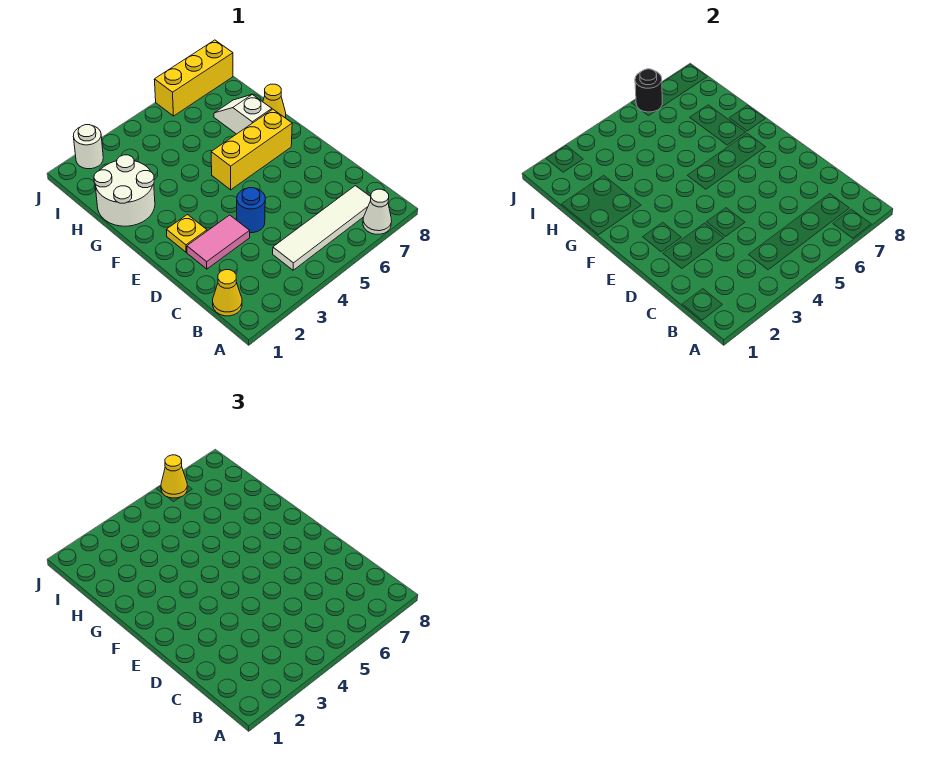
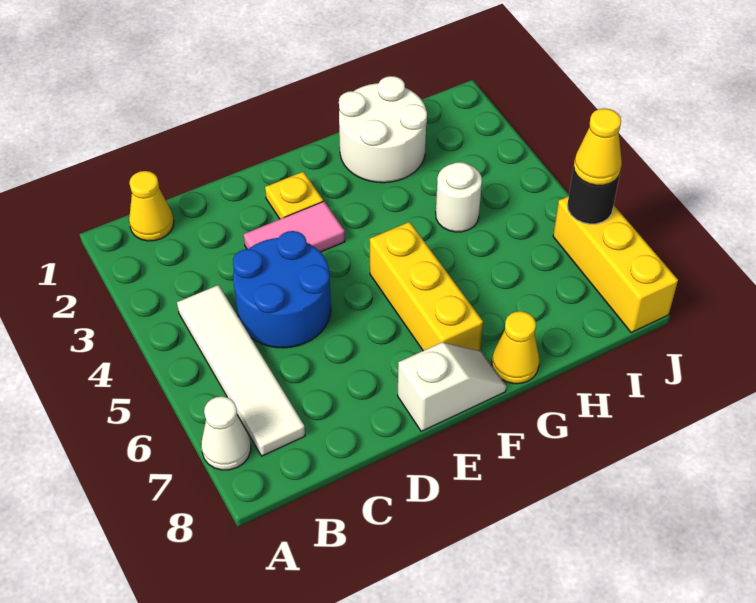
pink 1x2 tile [187,215,250,269] -> pink 1x2 tile turned to [244,201,345,252]
blue 1x1 round brick [237,188,265,233] -> blue 2x2 round brick [233,231,331,348]
white 1x2 slope [214,94,272,134] -> white 1x2 slope moved to [398,343,506,431]
white 1x1 round brick [73,125,103,169] -> white 1x1 round brick moved to [436,162,482,232]

